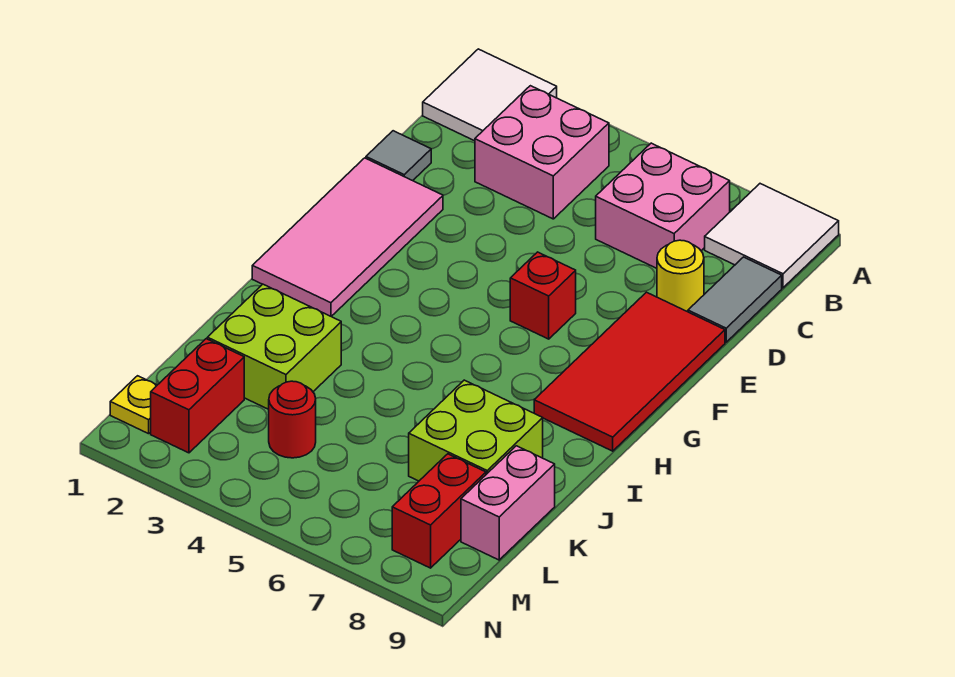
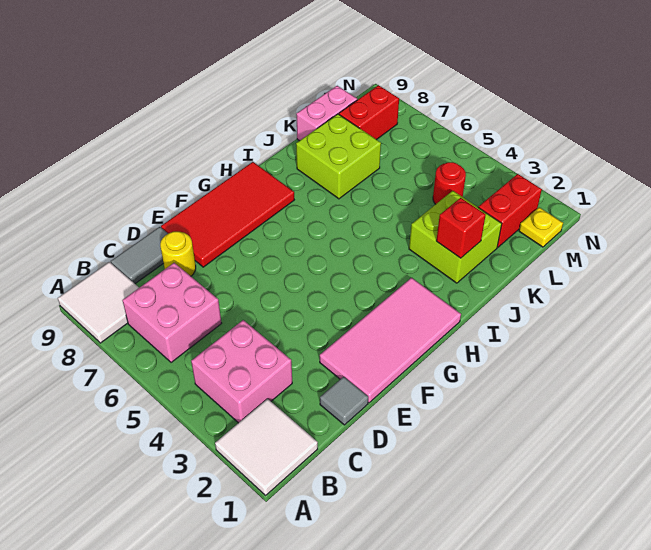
red 1x1 brick [510,252,576,339] -> red 1x1 brick moved to [436,198,486,258]

